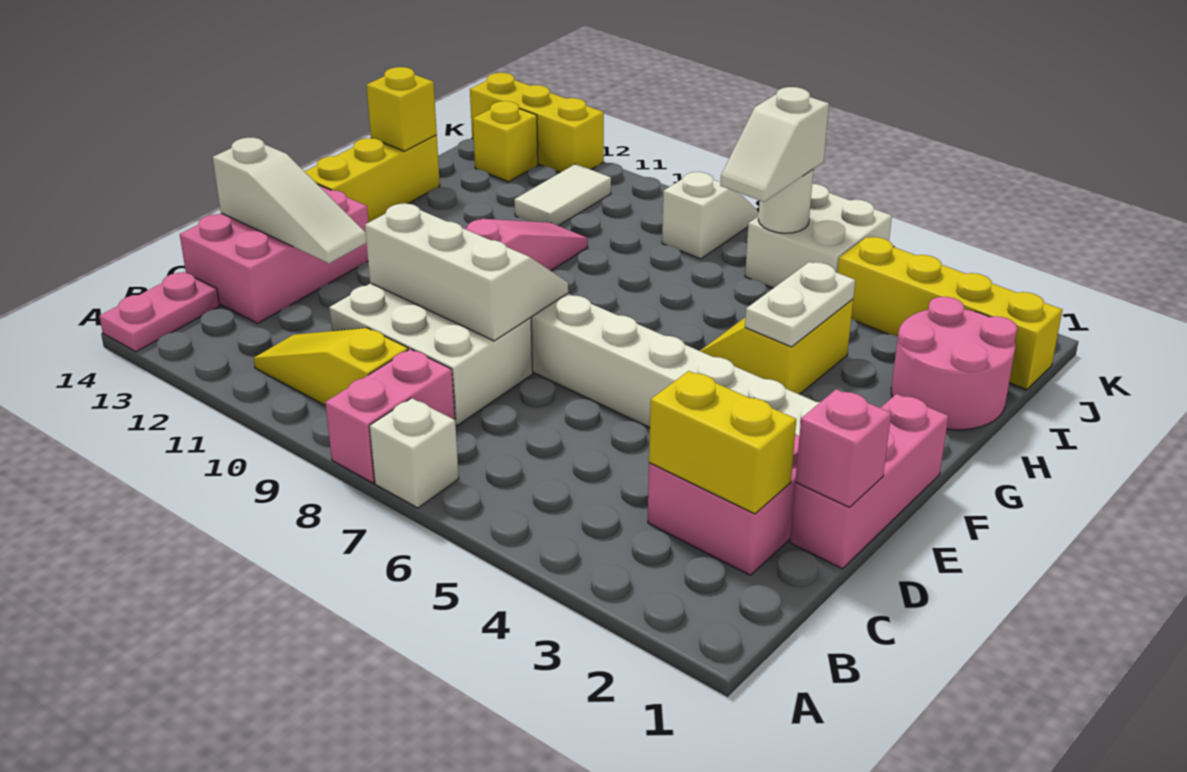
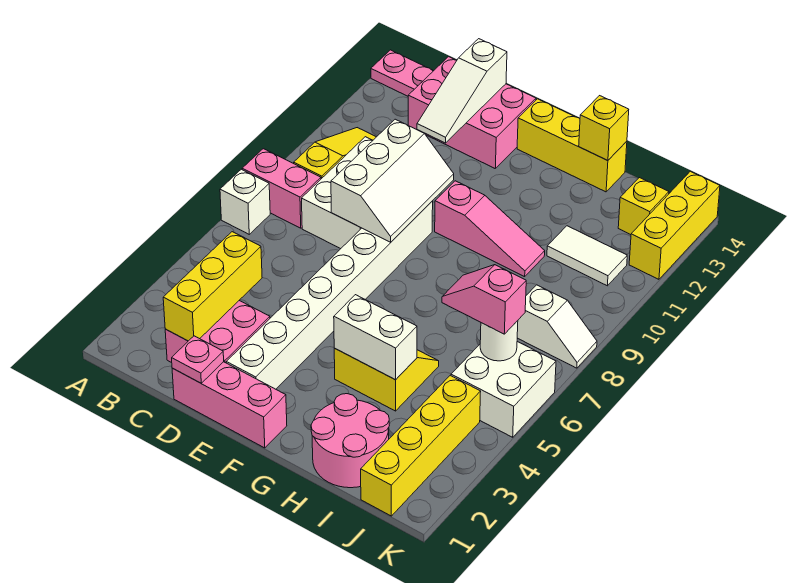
yellow 1x2 brick [649,371,796,514] -> yellow 1x3 brick [163,232,262,341]
pink 1x1 brick [795,389,891,507] -> pink 1x1 plate [172,336,224,383]
white 1x2 plate [745,262,855,347] -> white 1x2 brick [334,295,417,380]
white 1x2 slope [720,87,829,202] -> pink 1x2 slope [442,265,526,334]

